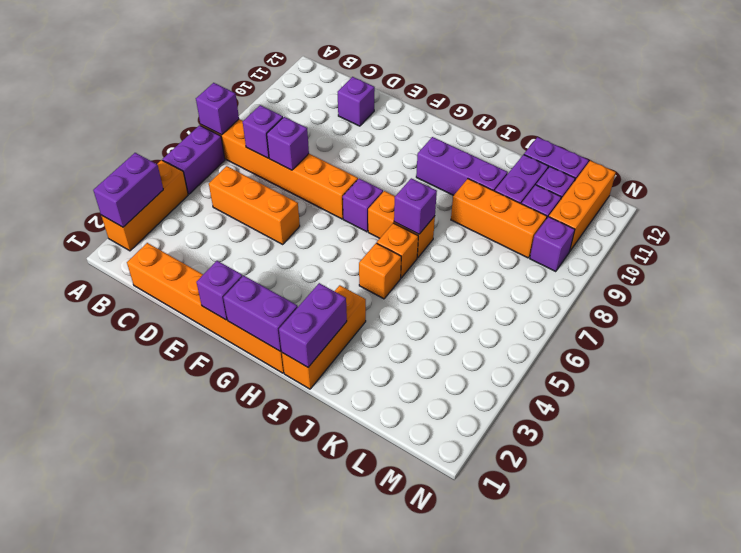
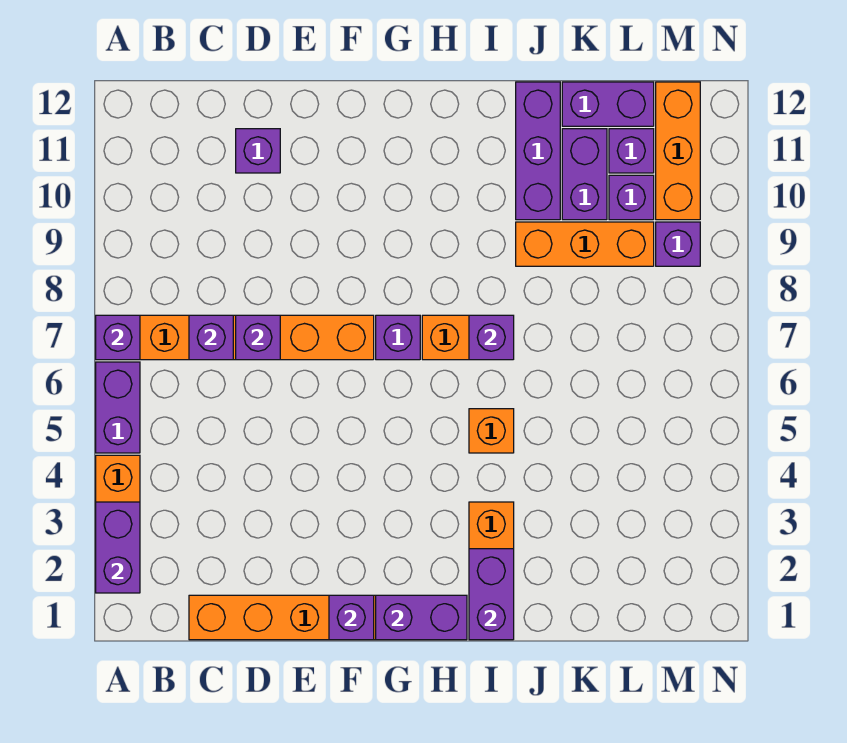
orange 1x3 brick [209,166,300,244] -> none
purple 1x3 brick [416,137,508,195] -> purple 1x3 brick turned to [516,82,560,220]
orange 1x1 brick [377,223,418,278] -> none

